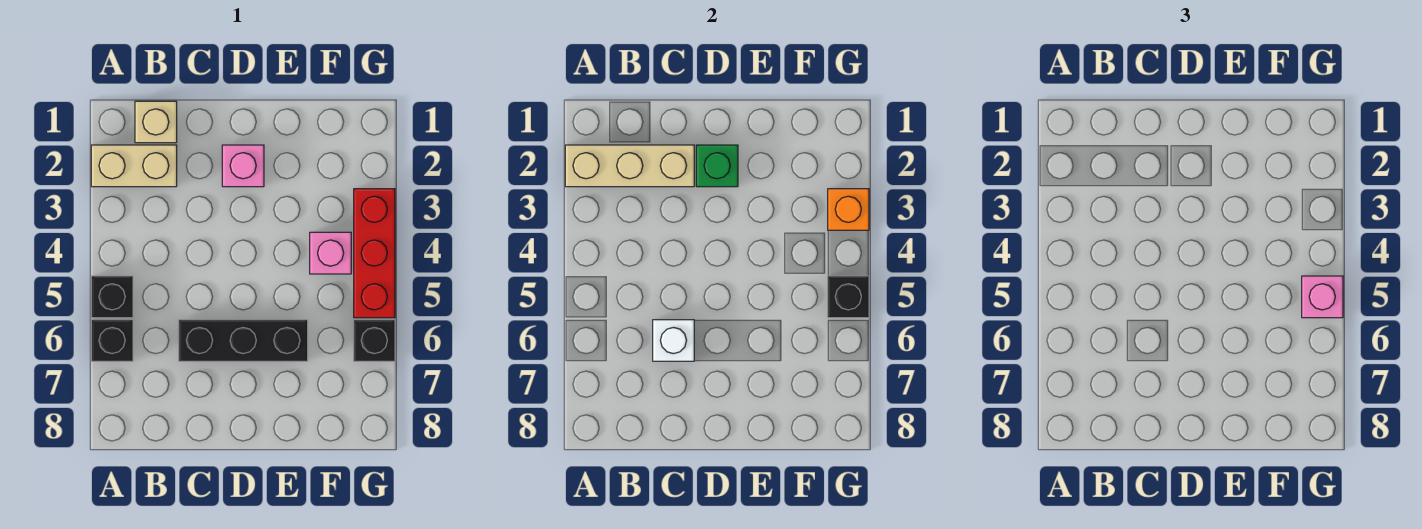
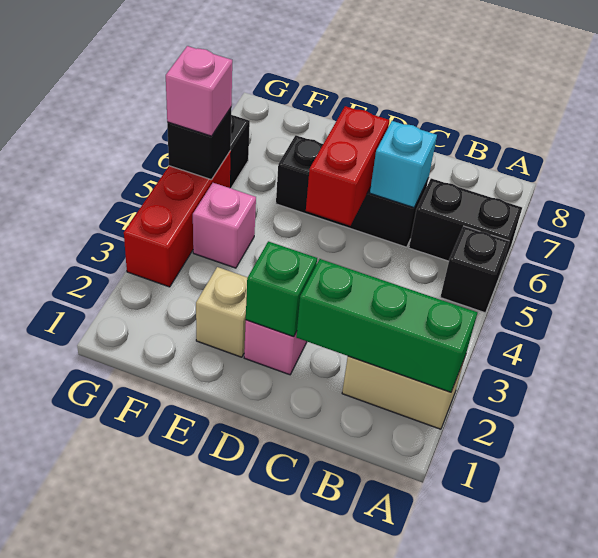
tan 1x3 brick [565,145,694,187] -> green 1x3 brick [296,259,477,392]
black 1x1 brick [91,320,133,361] -> black 1x2 brick [409,178,522,274]
tan 1x1 brick [135,101,177,143] -> tan 1x1 brick moved to [196,267,247,357]
white 1x1 brick [653,320,694,361] -> cyan 1x1 brick [370,121,437,208]
none -> red 1x2 brick [306,106,389,226]
orange 1x1 brick [828,189,869,230] -> none

